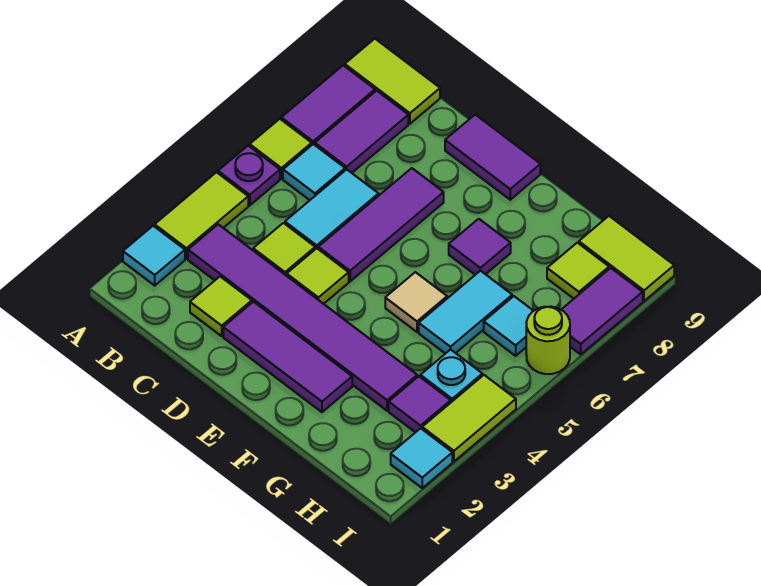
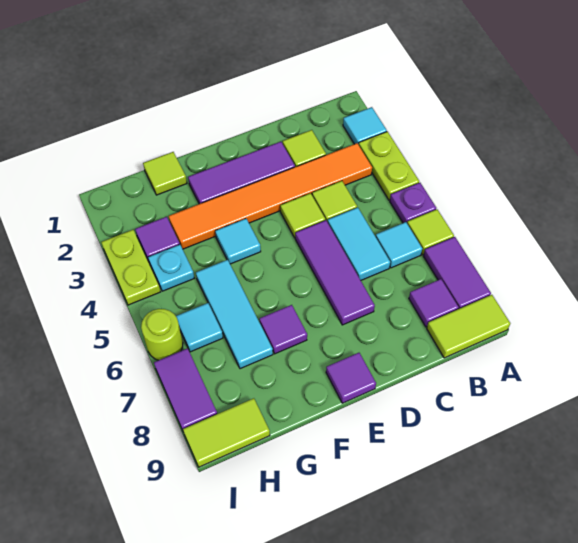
lime 1x2 tile [155,172,248,259] -> lime 1x2 plate [359,132,419,200]
purple 1x6 tile [188,224,417,411] -> orange 1x6 tile [169,143,372,249]
purple 1x2 tile [315,91,408,173] -> purple 1x1 tile [409,279,459,327]
purple 1x2 tile [445,115,540,200] -> purple 1x1 tile [326,353,376,403]
tan 1x1 tile [385,272,447,332] -> none
cyan 1x2 tile [419,271,512,354] -> cyan 1x3 tile [196,260,273,369]
lime 1x1 tile [547,243,609,299] -> lime 1x1 tile moved to [143,152,187,195]
cyan 1x1 tile [391,428,452,488] -> cyan 1x1 tile moved to [215,219,261,264]
lime 1x2 tile [422,375,516,461] -> lime 1x2 plate [101,230,161,305]

